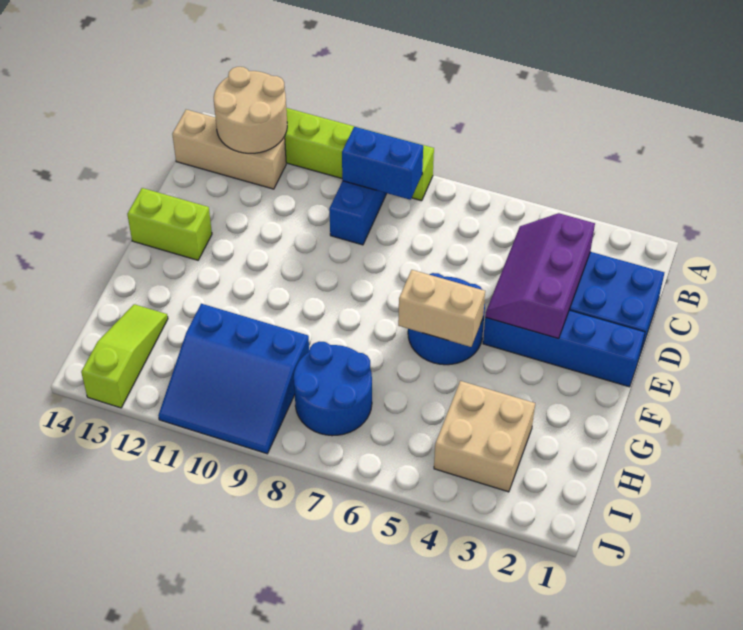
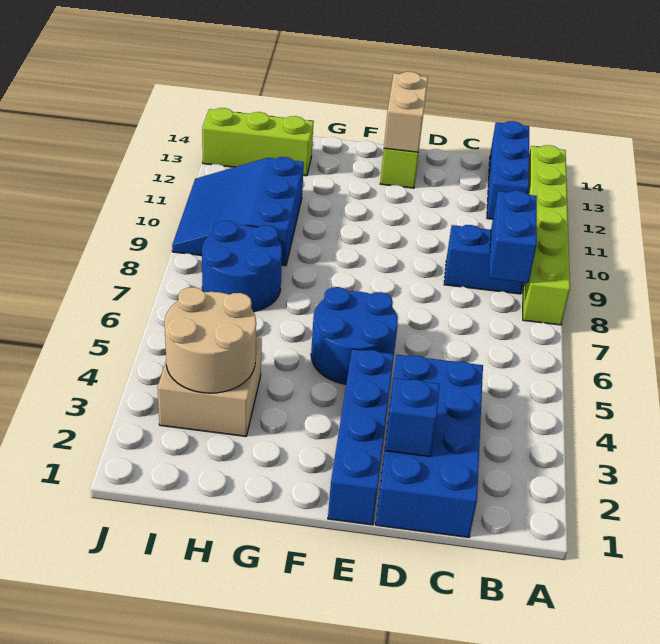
tan 2x2 round brick [214,67,287,153] -> tan 2x2 round brick moved to [165,287,256,393]
tan 1x3 brick [172,110,286,189] -> blue 1x3 brick [487,121,529,219]
purple 2x3 slope [485,213,595,339] -> none
none -> blue 1x1 brick [385,378,440,457]
tan 1x2 brick [398,270,485,347] -> tan 1x2 brick moved to [384,72,428,152]
lime 1x3 slope [81,304,168,408] -> lime 1x3 brick [202,108,314,176]

